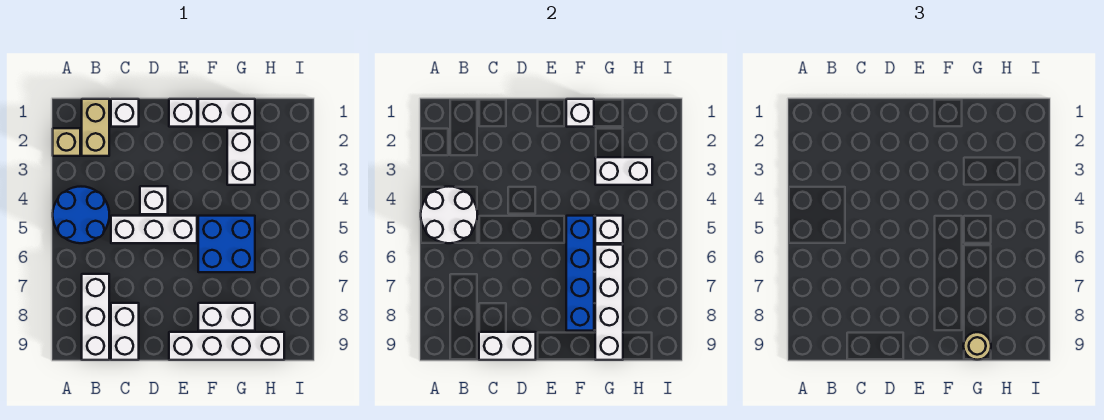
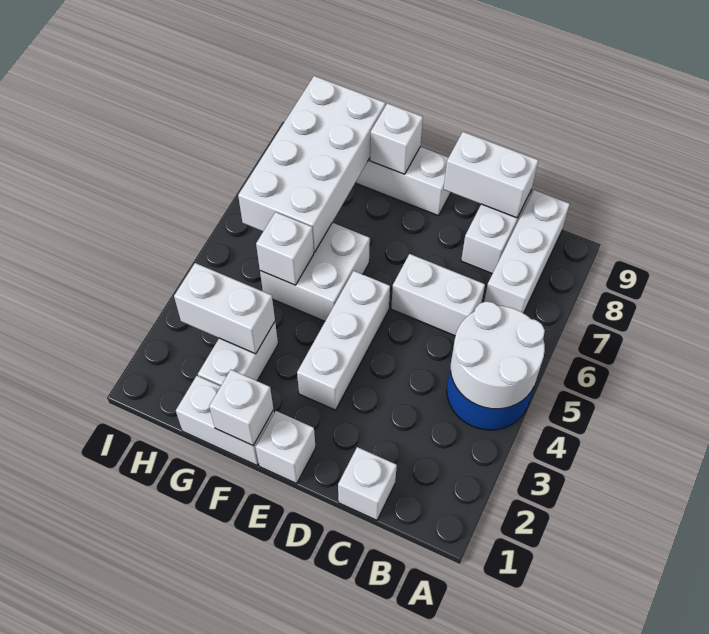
tan 1x1 brick [53,128,80,156] -> none
tan 1x2 brick [82,99,109,156] -> none
white 1x3 brick [111,216,197,243] -> white 1x3 brick turned to [297,271,390,410]
white 1x1 brick [140,186,168,214] -> white 1x1 brick moved to [370,103,423,174]
blue 2x2 brick [198,216,255,272] -> white 2x2 brick [260,223,370,321]
blue 1x4 brick [566,216,594,331] -> none
white 1x2 brick [198,303,255,331] -> white 1x2 brick moved to [391,254,485,336]
white 1x4 brick [595,245,623,360] -> white 2x4 brick [238,76,385,252]
tan 1x1 round brick [963,332,991,360] -> none

